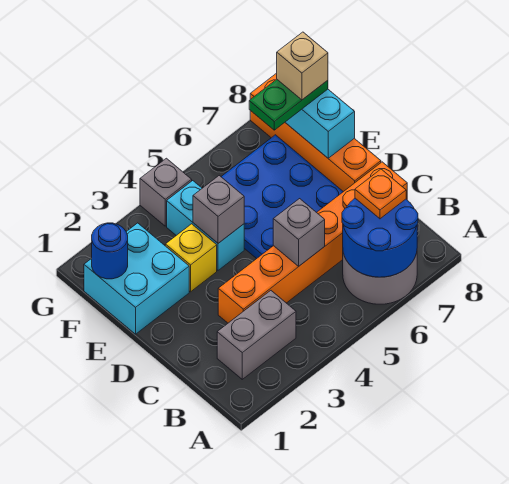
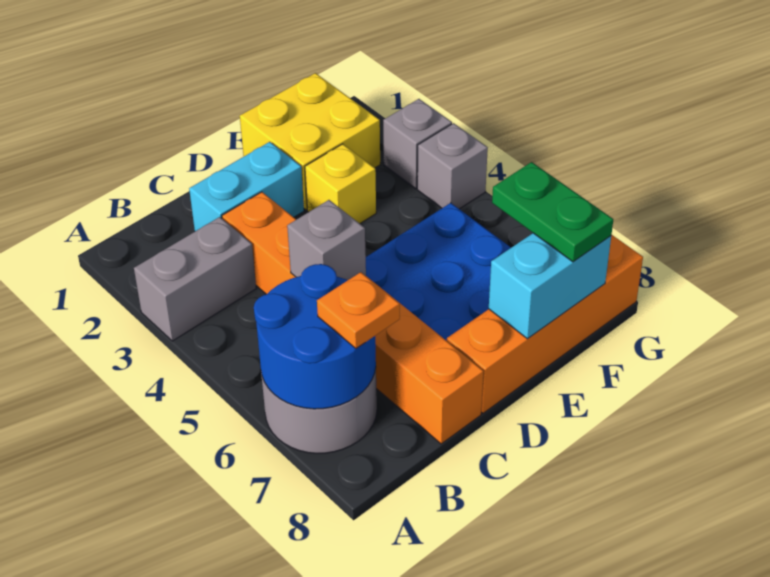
grey 1x2 brick [217,291,296,379] -> grey 1x2 brick turned to [134,217,256,341]
cyan 2x2 brick [84,223,189,334] -> yellow 2x2 brick [240,73,380,210]
cyan 1x2 brick [167,181,244,270] -> cyan 1x2 brick moved to [189,142,304,231]
grey 1x1 brick [193,176,244,243] -> grey 1x1 brick moved to [383,99,452,188]
blue 1x1 round brick [92,223,128,279] -> none
tan 1x1 brick [277,32,328,100] -> none

